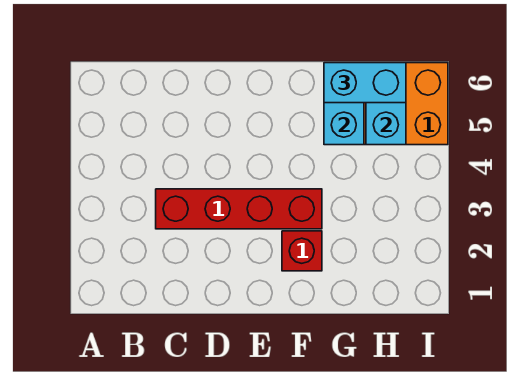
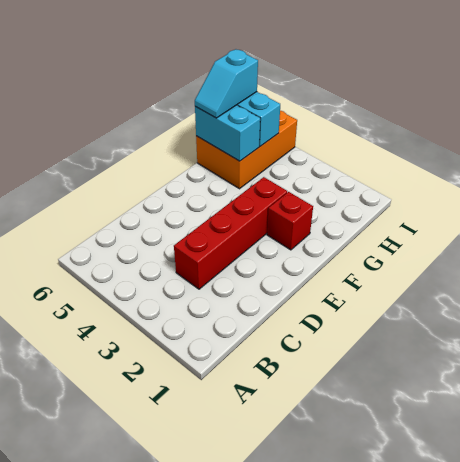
cyan 1x2 brick [324,63,406,103] -> cyan 1x2 slope [195,49,258,118]

